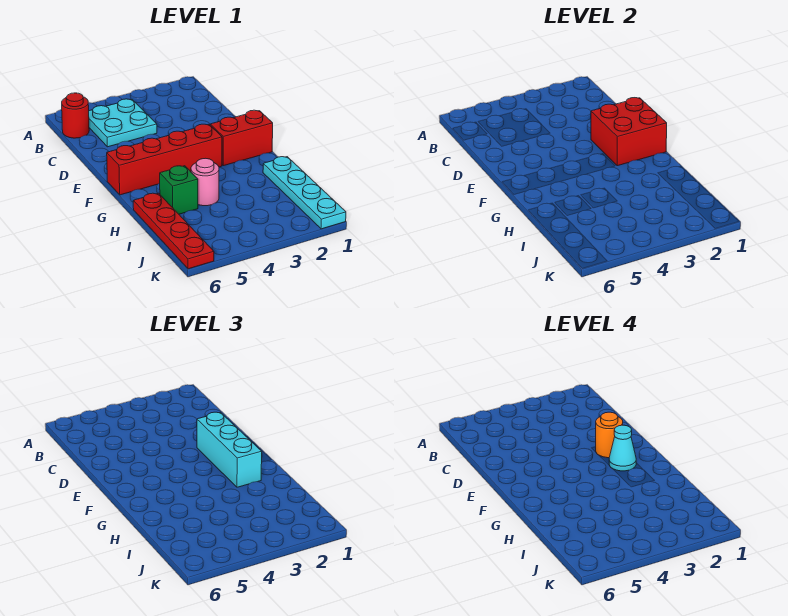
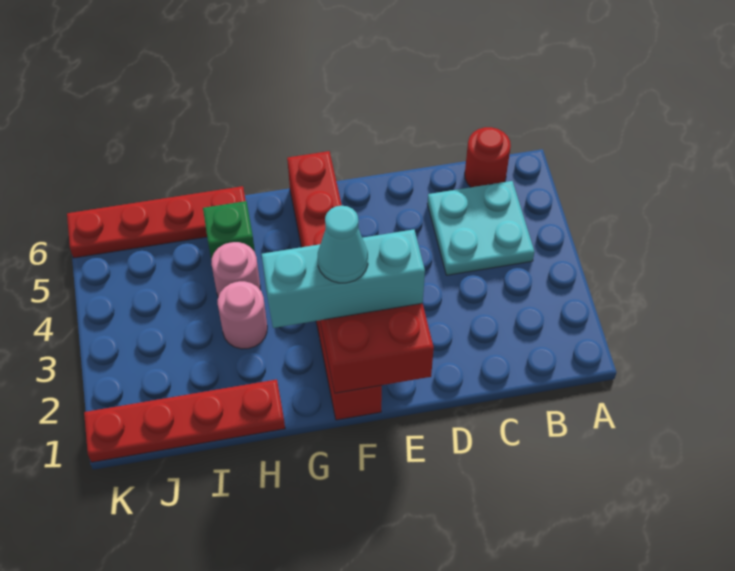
orange 1x1 round brick [596,412,623,458] -> none
cyan 1x4 plate [263,157,346,229] -> red 1x4 plate [84,380,285,462]
none -> pink 1x1 round brick [218,281,267,349]

